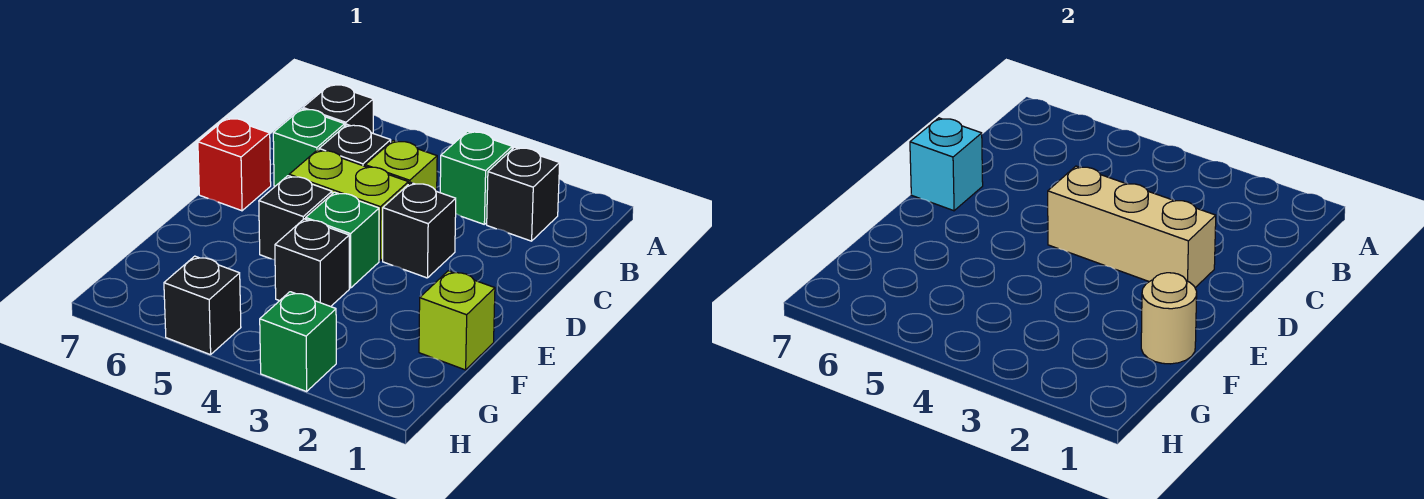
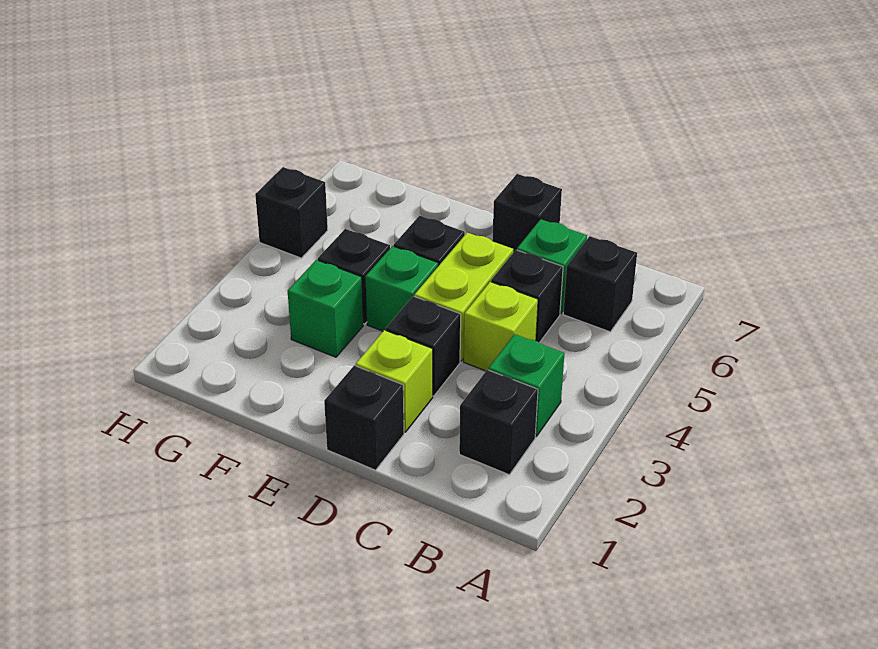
none -> black 1x1 brick [324,365,404,470]
tan 1x3 brick [1048,166,1216,288] -> none
red 1x1 brick [198,118,271,211] -> black 1x1 brick [492,174,562,252]
cyan 1x1 brick [910,118,983,211] -> none
lime 1x1 brick [419,271,495,370] -> lime 1x1 brick moved to [356,330,433,432]
tan 1x1 round brick [1141,273,1197,364] -> none
green 1x1 brick [260,292,336,391] -> green 1x1 brick moved to [288,260,363,357]

